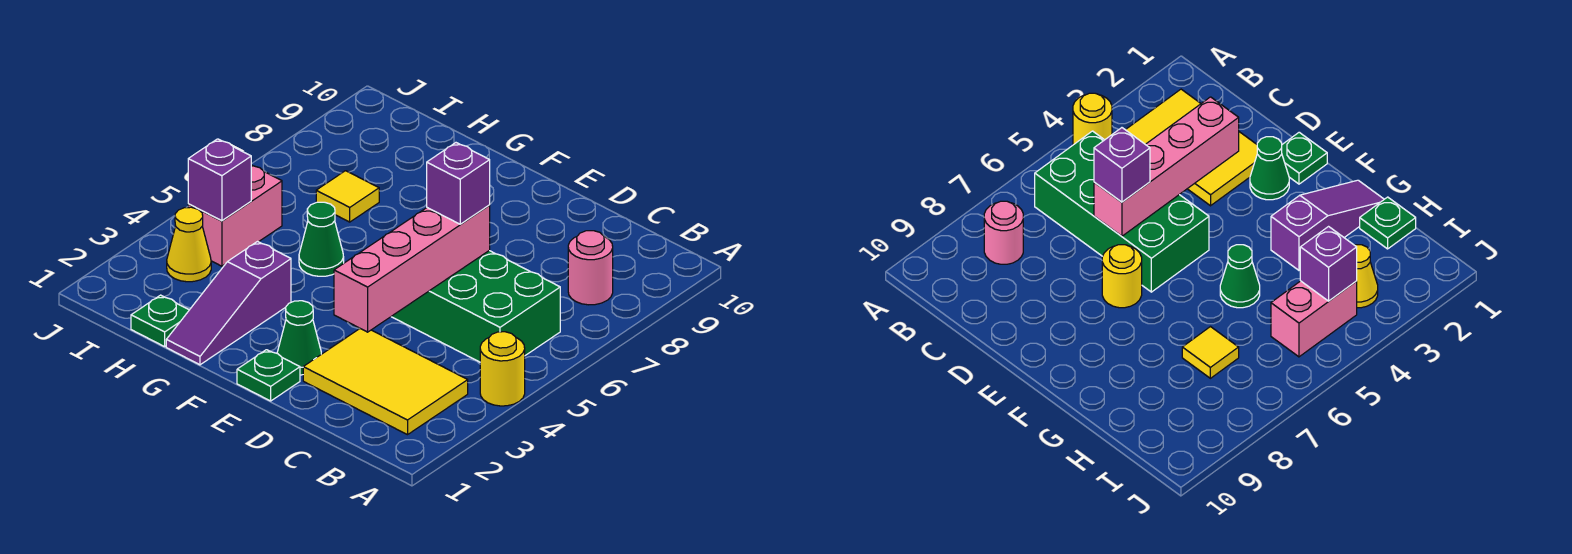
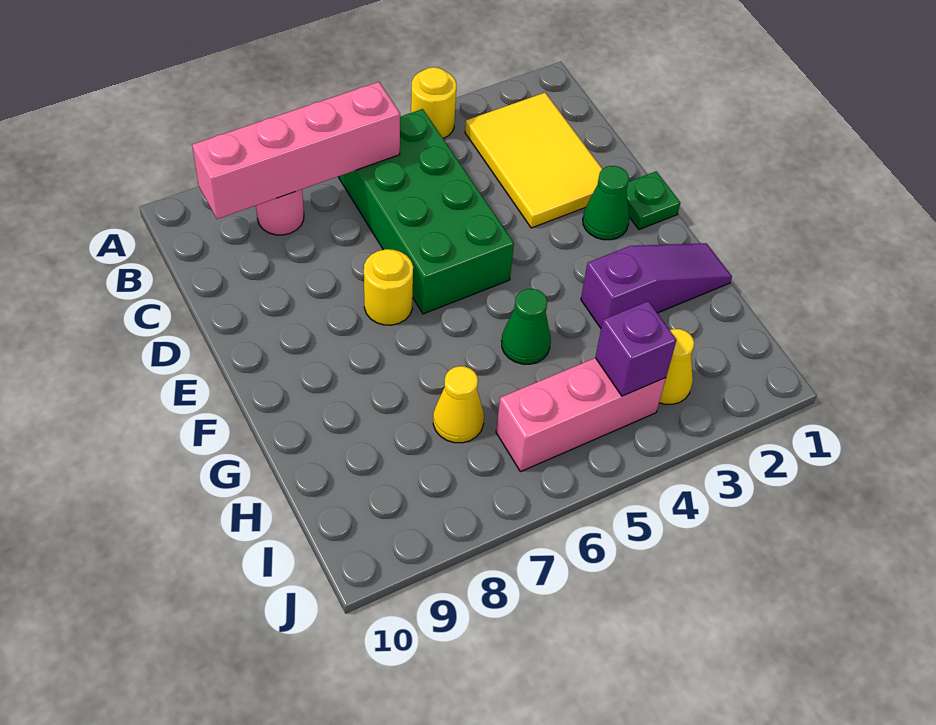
pink 1x4 brick [334,205,490,332] -> pink 1x4 brick moved to [192,82,400,219]
purple 1x1 brick [427,143,490,224] -> none
green 1x1 plate [131,295,189,347] -> none
yellow 1x1 tile [316,171,379,222] -> yellow 1x1 cone [433,366,484,443]
pink 1x2 brick [188,165,282,266] -> pink 1x3 brick [496,358,666,471]

